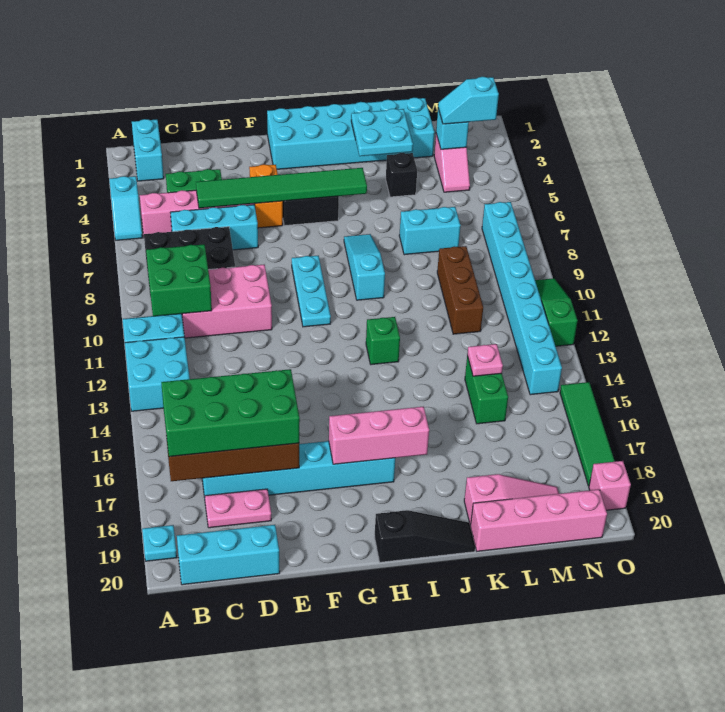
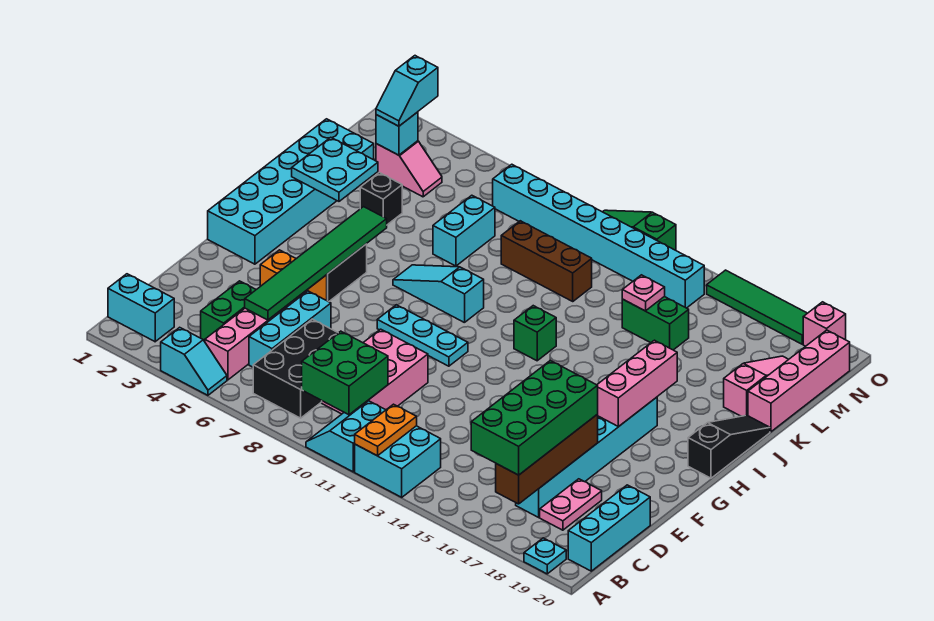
none -> orange 1x2 plate [355,404,417,456]

